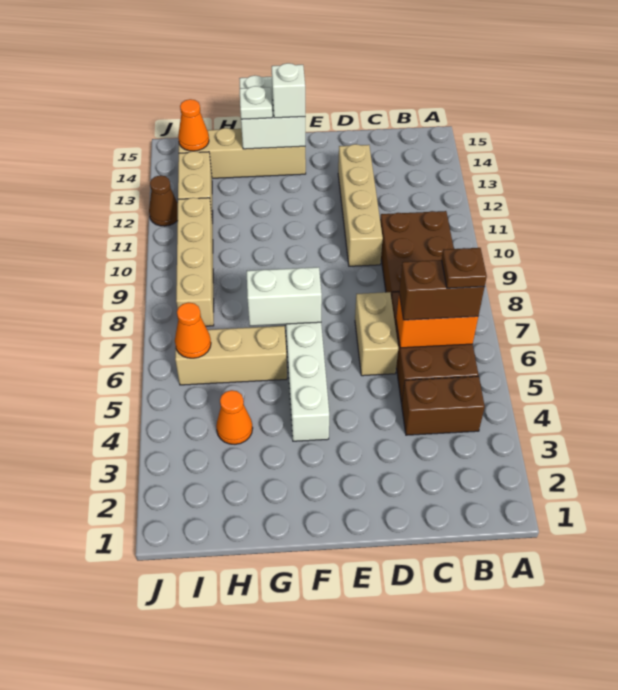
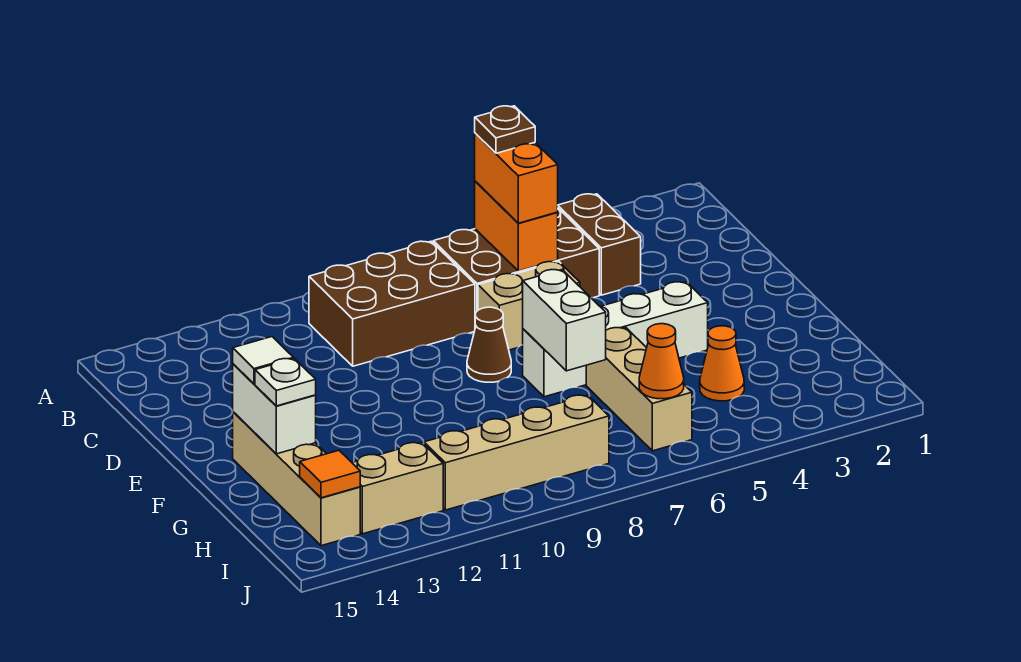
brown 1x2 brick [399,260,484,320] -> orange 1x2 brick [475,133,558,223]
tan 1x4 brick [338,144,383,266] -> none
white 2x2 brick [239,75,305,149] -> white 1x2 brick [233,364,316,454]
white 1x1 brick [272,63,305,118] -> white 1x1 tile [233,337,293,384]
orange 1x1 cone [178,99,209,151] -> orange 1x1 tile [300,450,360,498]
brown 1x1 cone [149,176,178,226] -> brown 1x1 cone moved to [467,307,511,382]

